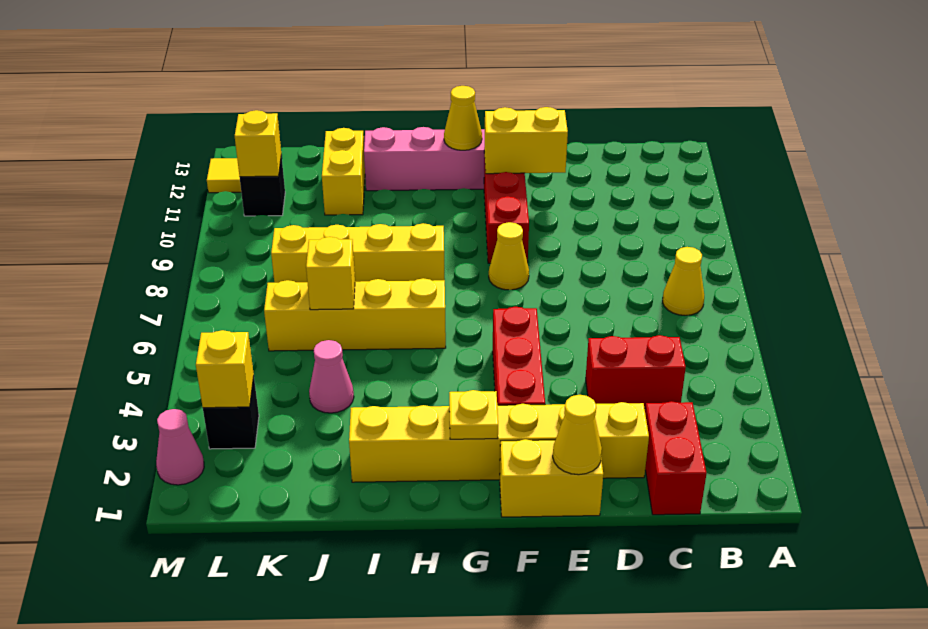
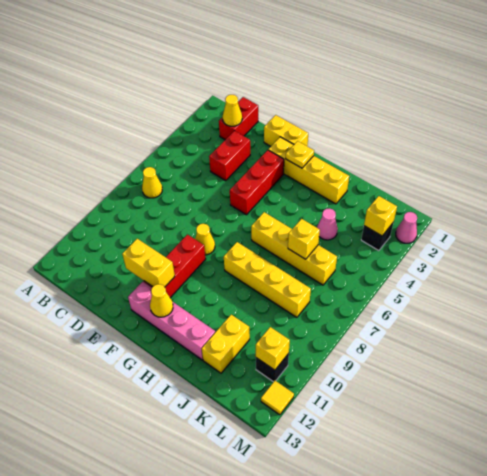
red 1x2 brick [586,335,686,408] -> red 1x2 brick turned to [209,131,250,181]
yellow 1x6 brick [349,402,649,482] -> yellow 1x4 brick [268,137,349,204]
yellow 1x1 cone [553,395,602,475] -> yellow 1x1 cone moved to [223,95,242,126]

